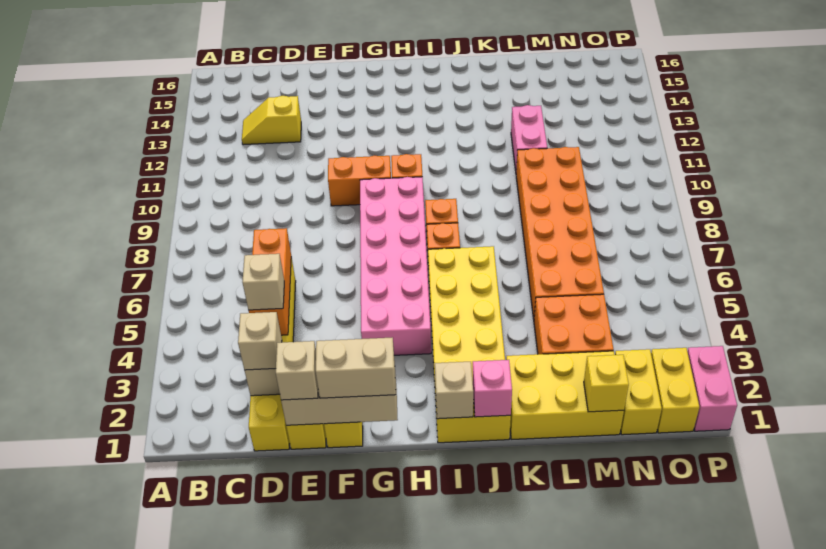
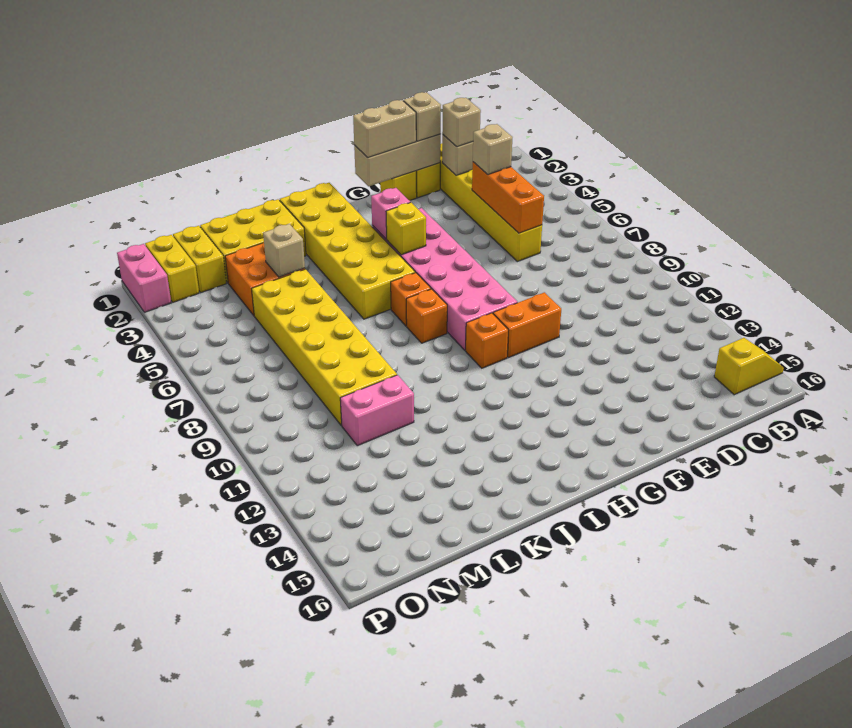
yellow 1x2 slope [242,96,301,145] -> yellow 1x2 slope moved to [714,338,784,395]
tan 1x1 brick [435,362,473,419] -> tan 1x1 brick moved to [263,224,305,277]
pink 1x1 brick [473,360,512,417] -> pink 1x1 brick moved to [371,188,410,239]
orange 2x6 brick [516,147,604,319] -> yellow 2x6 brick [252,269,397,426]
pink 1x2 brick [511,105,547,171] -> pink 1x2 brick turned to [340,375,414,446]
yellow 1x1 brick [584,355,629,412] -> yellow 1x1 brick moved to [386,202,426,255]

